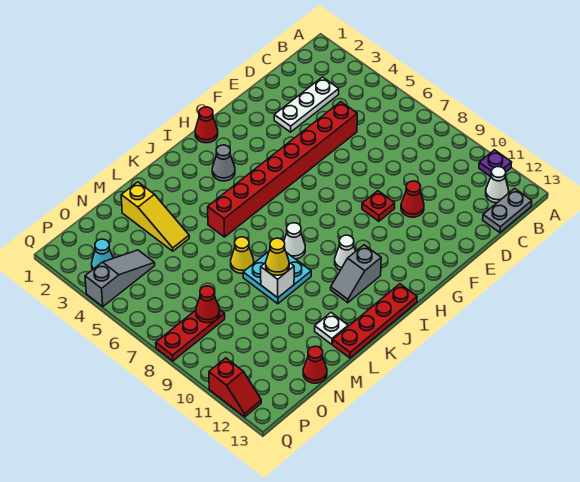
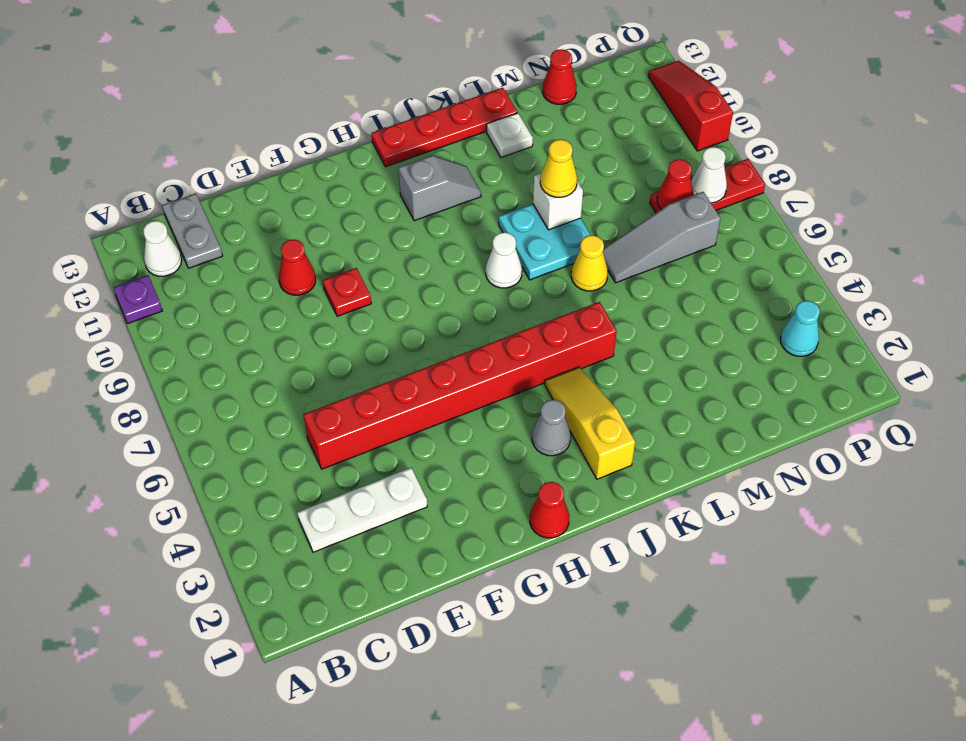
grey 1x2 plate [483,189,532,233] -> grey 1x2 plate turned to [162,194,223,268]
white 1x1 cone [335,235,356,270] -> white 1x1 cone moved to [691,147,727,203]
yellow 1x3 slope [121,182,189,251] -> yellow 1x3 slope moved to [545,367,635,479]
grey 1x3 slope [85,250,155,307] -> grey 1x3 slope moved to [603,192,721,283]
red 1x2 slope [209,358,261,417] -> red 1x3 slope [648,61,733,151]

